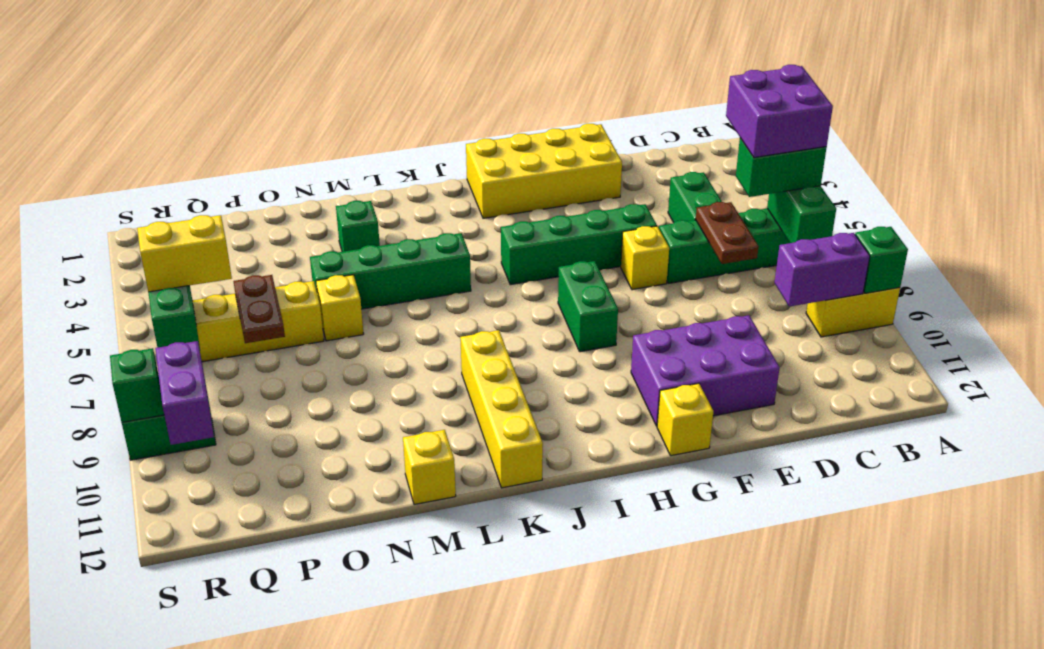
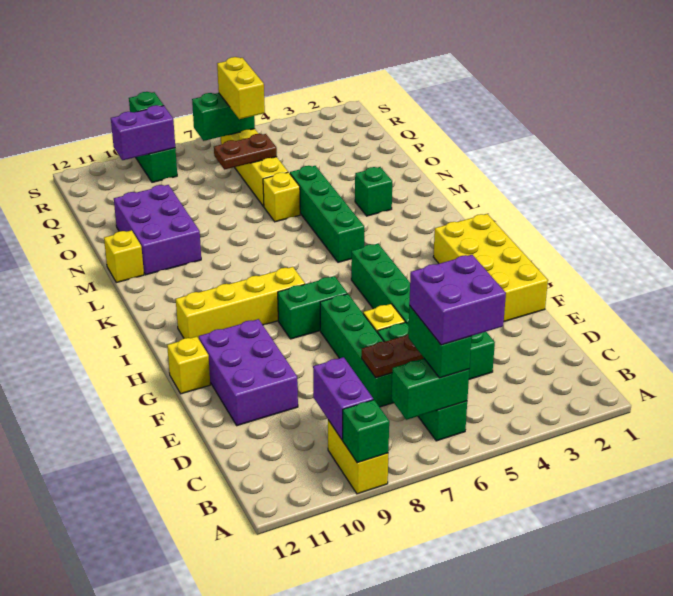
none -> green 1x4 brick [320,294,394,407]
yellow 1x4 brick [460,330,543,488] -> yellow 1x4 brick moved to [176,267,305,338]
none -> purple 2x3 brick [114,185,201,275]

